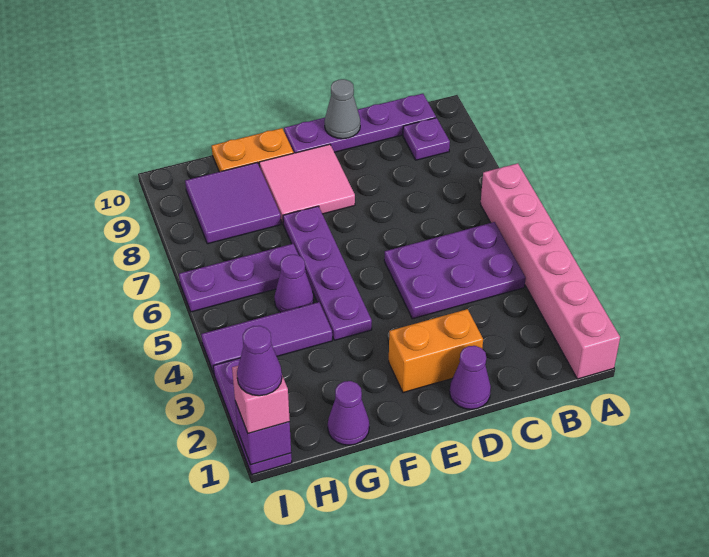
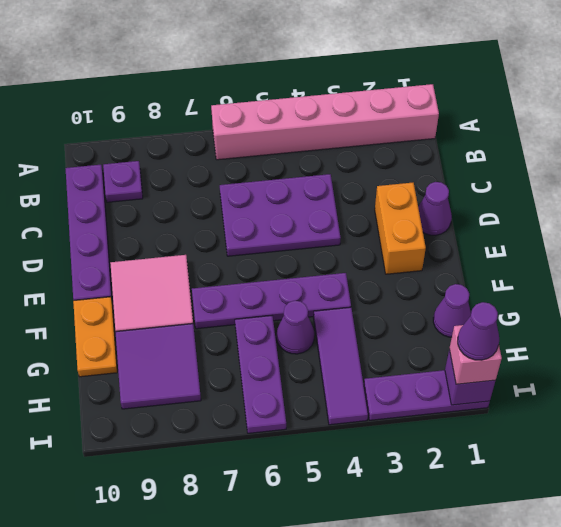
purple 2x3 plate [384,222,526,319] -> purple 2x3 plate turned to [220,174,341,256]
grey 1x1 cone [325,79,360,139] -> none

